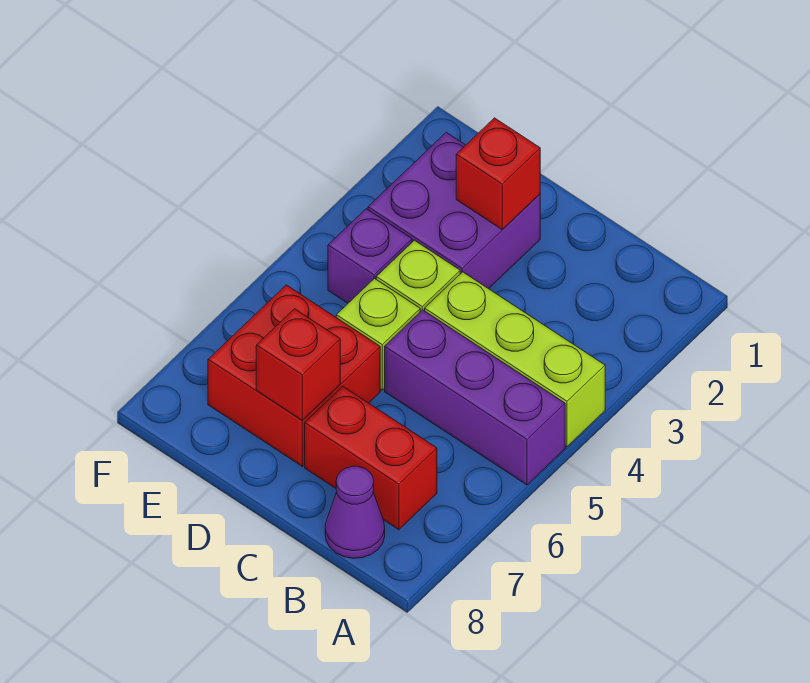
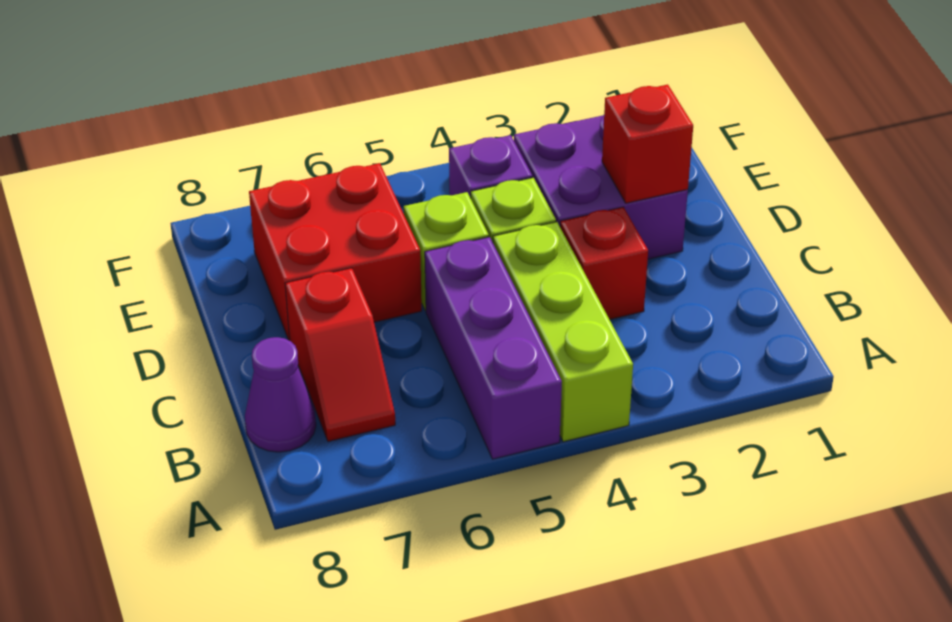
red 1x2 brick [305,387,437,530] -> red 1x2 slope [285,268,395,442]
red 1x1 brick [256,309,340,420] -> red 1x1 brick moved to [560,207,648,320]

